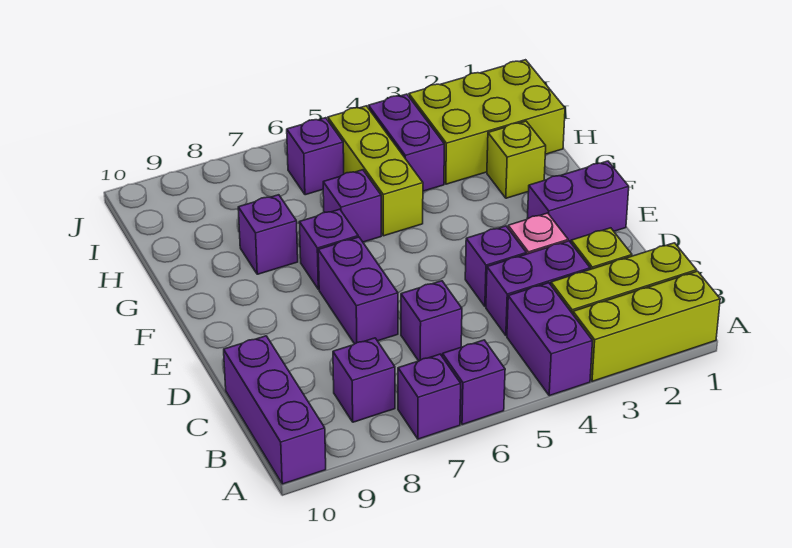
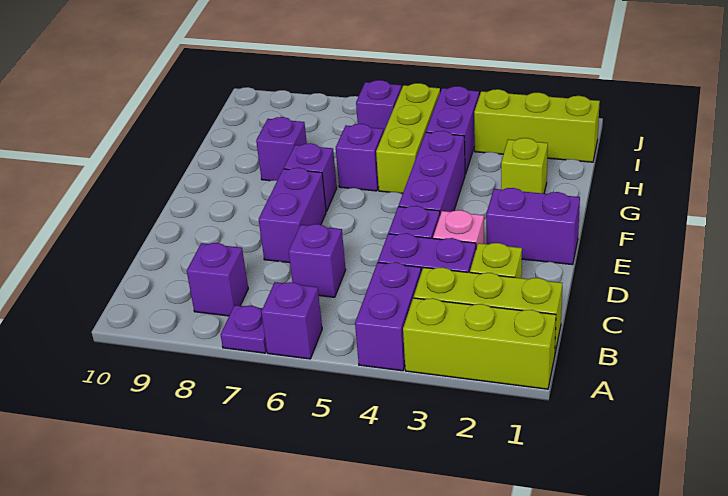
purple 1x1 brick [398,354,461,439] -> purple 1x1 plate [221,305,267,353]
purple 1x3 brick [224,336,326,484] -> purple 1x3 brick moved to [399,131,465,214]
lime 2x3 brick [409,60,565,184] -> lime 1x3 brick [474,89,600,162]

